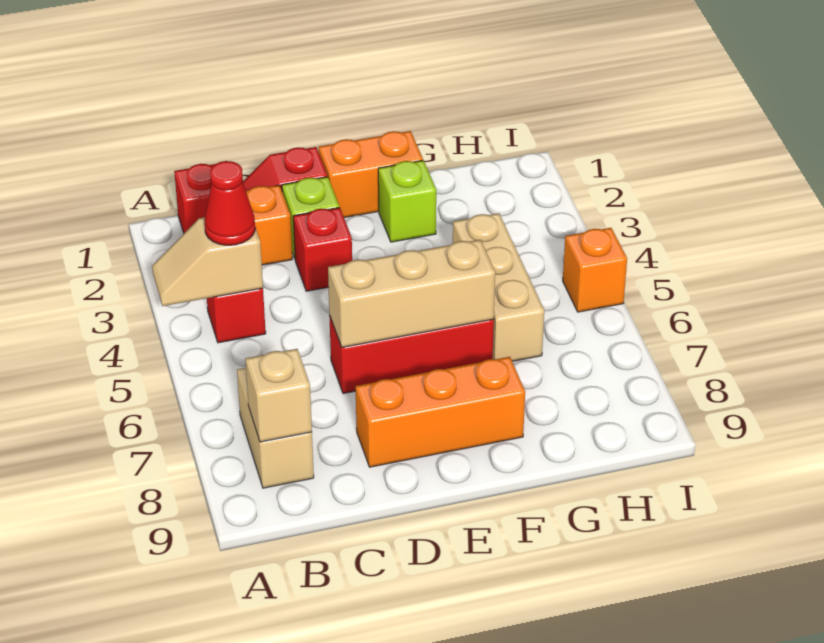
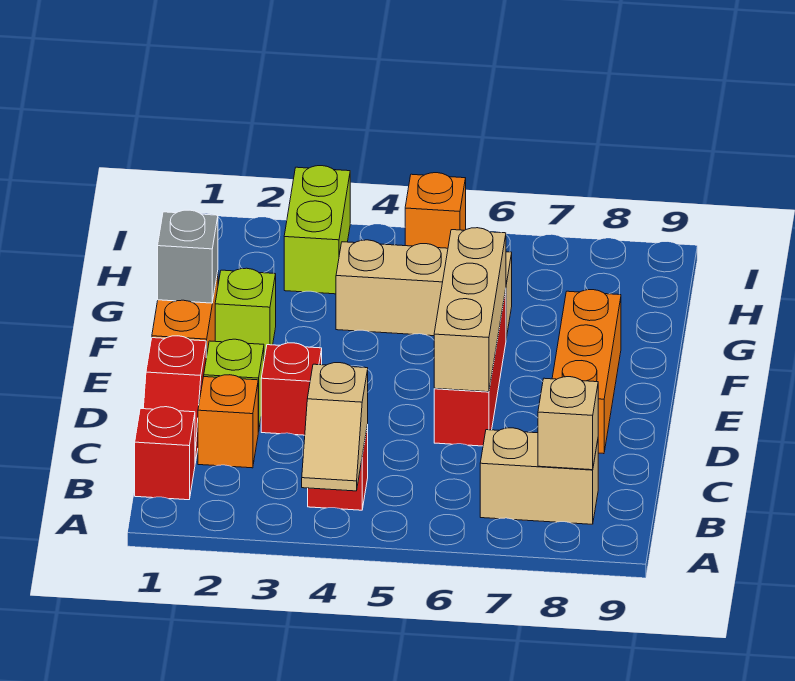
red 1x1 cone [204,161,255,245] -> none
none -> grey 1x1 brick [158,210,218,303]
none -> lime 1x2 brick [284,166,350,294]

